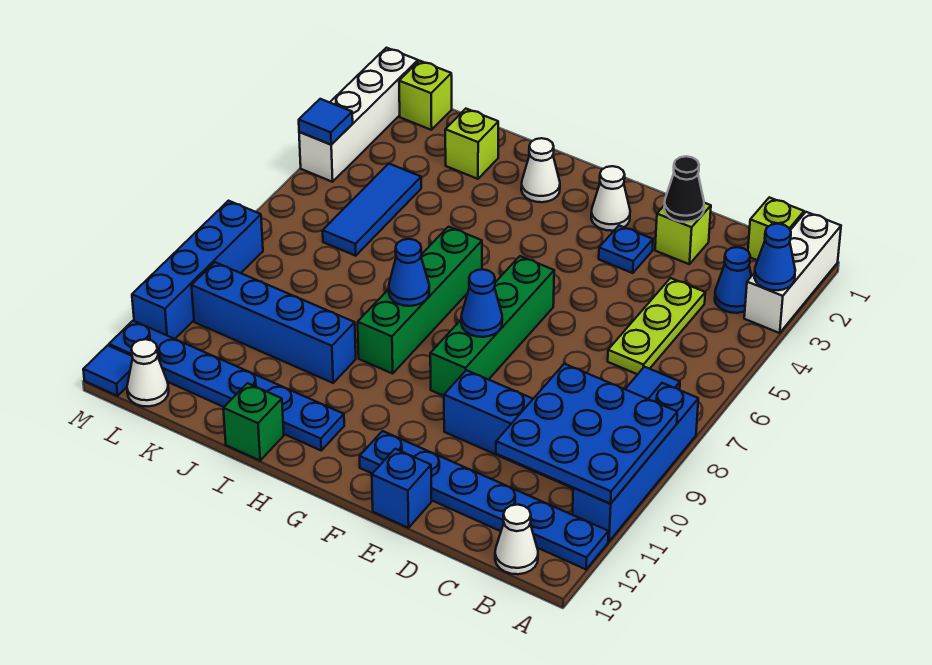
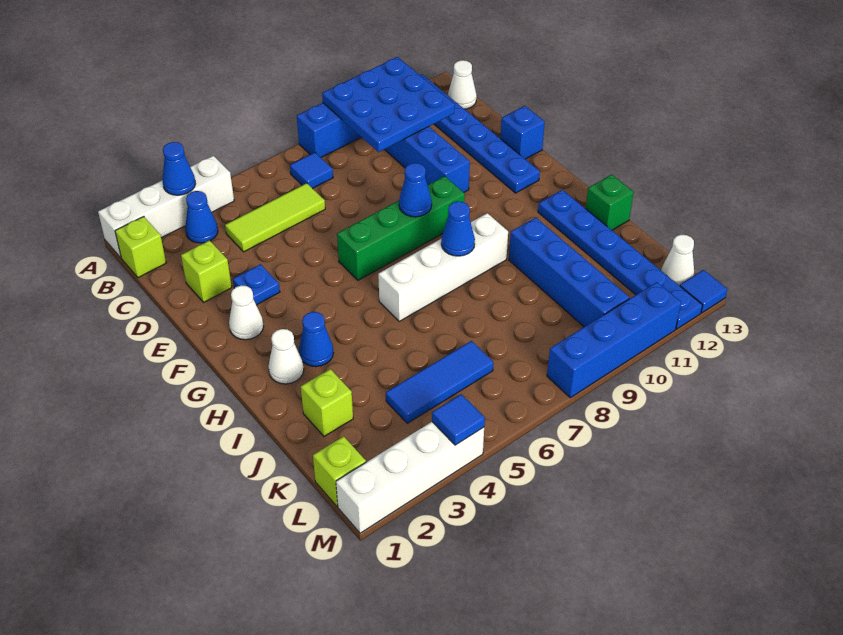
white 1x3 brick [744,212,841,333] -> white 1x4 brick [98,156,234,258]
lime 1x3 plate [608,278,705,374] -> lime 1x3 tile [225,183,325,252]
black 1x1 cone [664,156,704,222] -> none
none -> blue 1x1 cone [299,312,333,367]
green 1x4 brick [358,227,482,374] -> white 1x4 brick [378,213,508,321]

